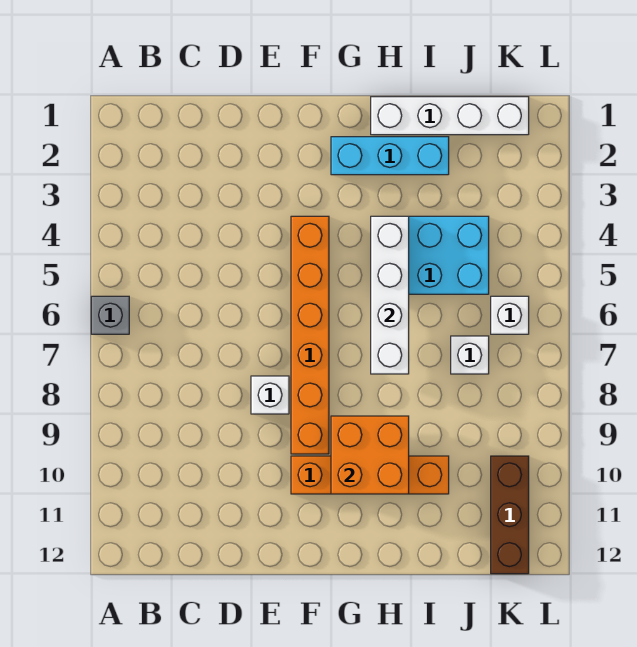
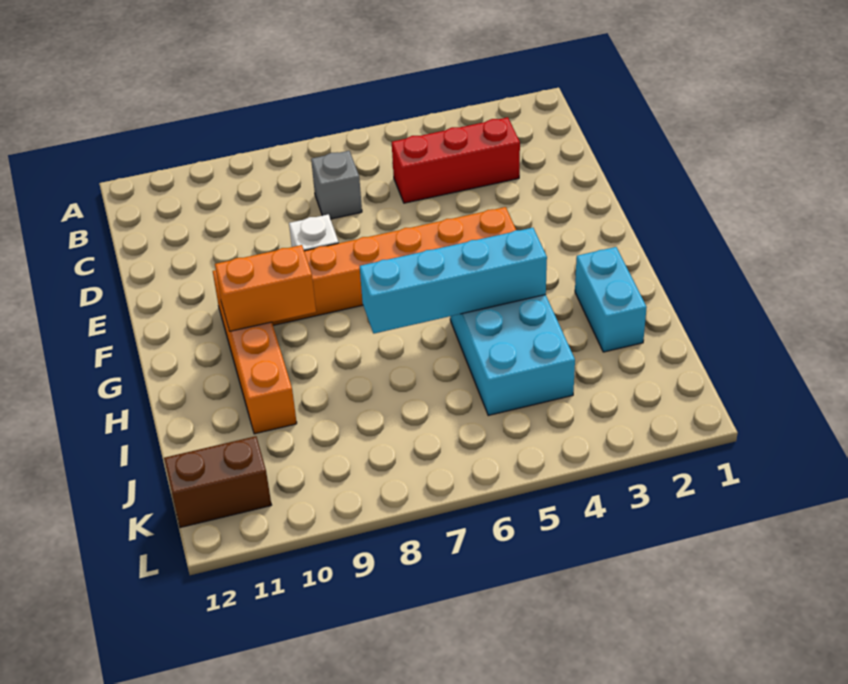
grey 1x1 brick [91,296,129,334] -> grey 1x1 brick moved to [311,151,362,219]
none -> red 1x3 brick [392,117,520,203]
cyan 1x3 brick [331,137,449,175] -> cyan 1x2 brick [575,247,647,352]
orange 2x2 brick [331,416,409,494] -> orange 1x2 brick [215,245,316,331]
white 1x4 brick [371,97,529,135] -> none
white 1x4 brick [371,216,409,374] -> cyan 1x4 brick [360,228,547,333]
white 1x1 brick [451,336,489,374] -> none
white 1x1 brick [491,296,529,334] -> none
brown 1x3 brick [491,456,529,574] -> brown 1x2 brick [164,436,271,528]

